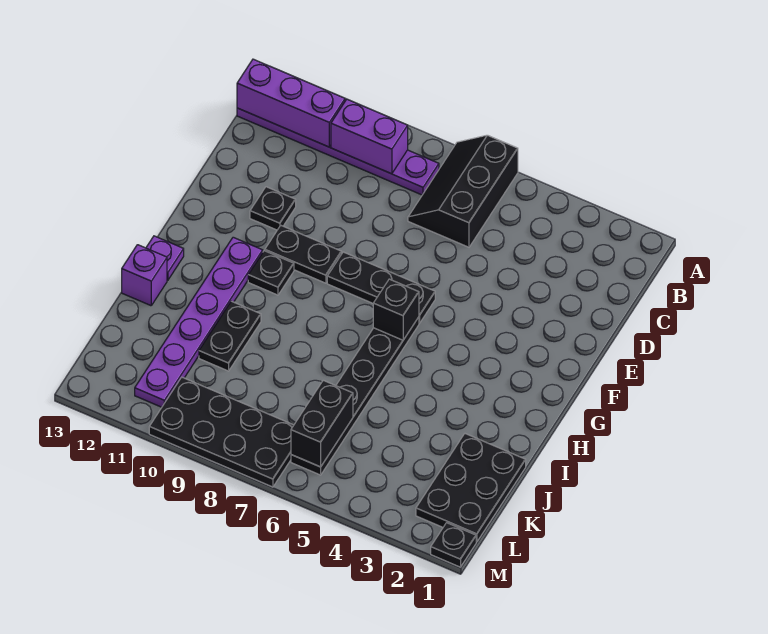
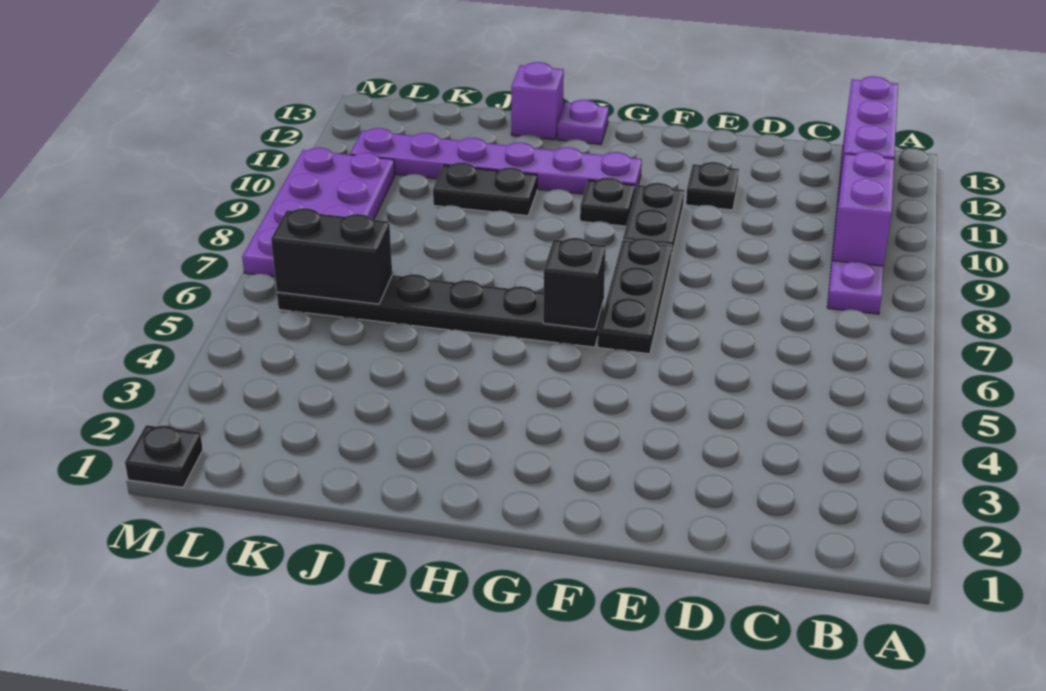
black 2x3 slope [408,135,518,247] -> none
black 2x3 plate [416,434,526,542] -> none
black 2x4 plate [149,377,294,487] -> purple 2x4 plate [242,148,395,277]

